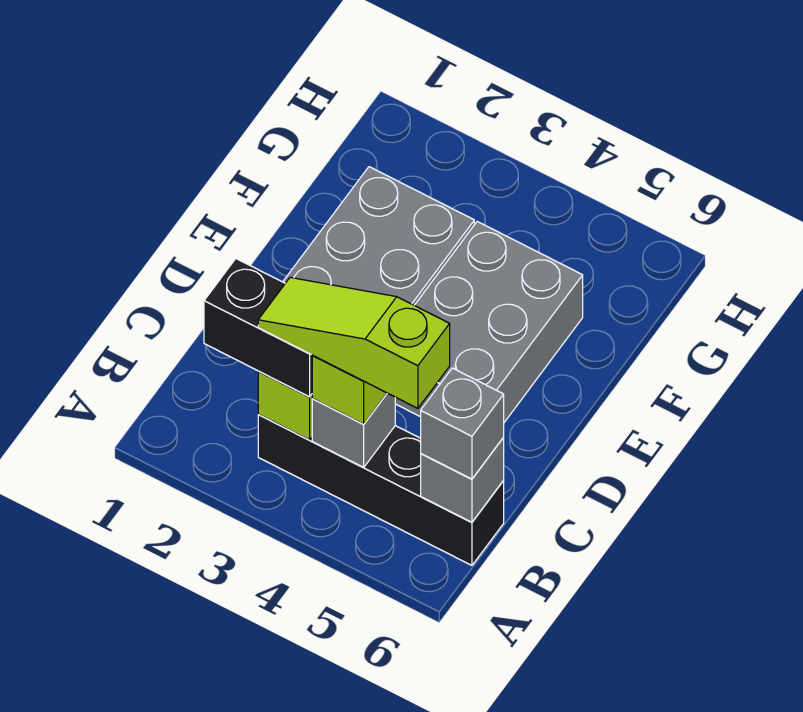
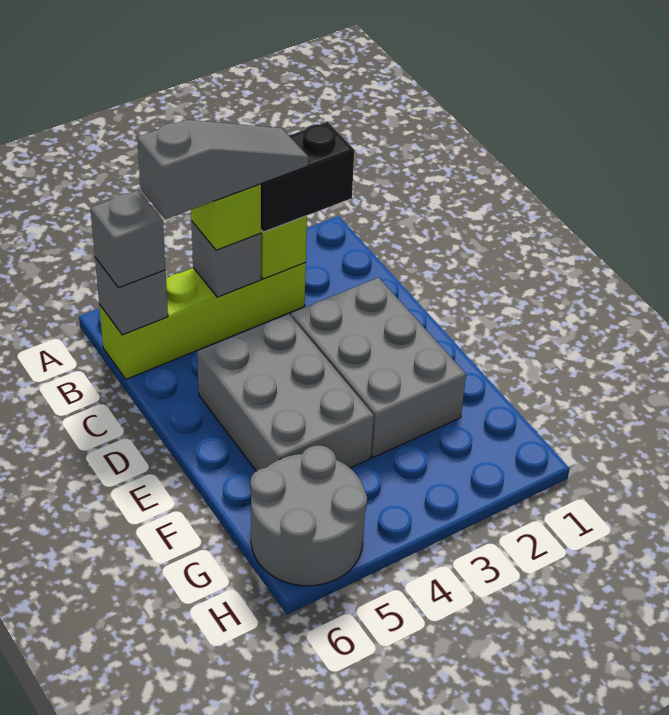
black 1x4 brick [258,414,504,565] -> lime 1x4 brick [99,262,306,379]
lime 1x3 slope [258,277,450,408] -> grey 1x3 slope [137,120,309,219]
none -> grey 2x2 round brick [250,446,367,586]

